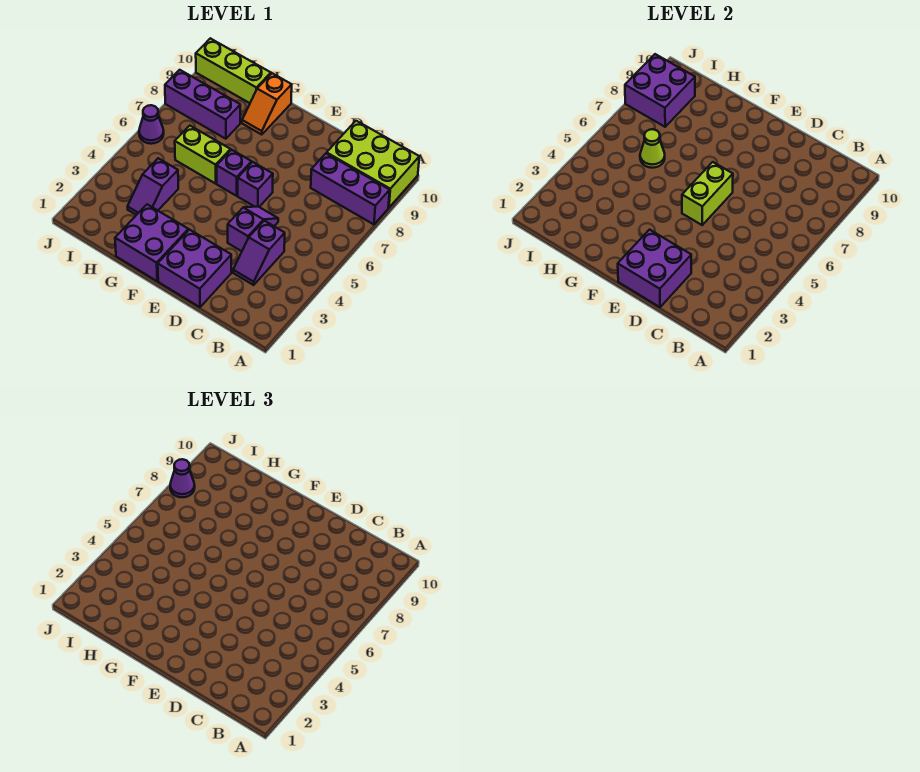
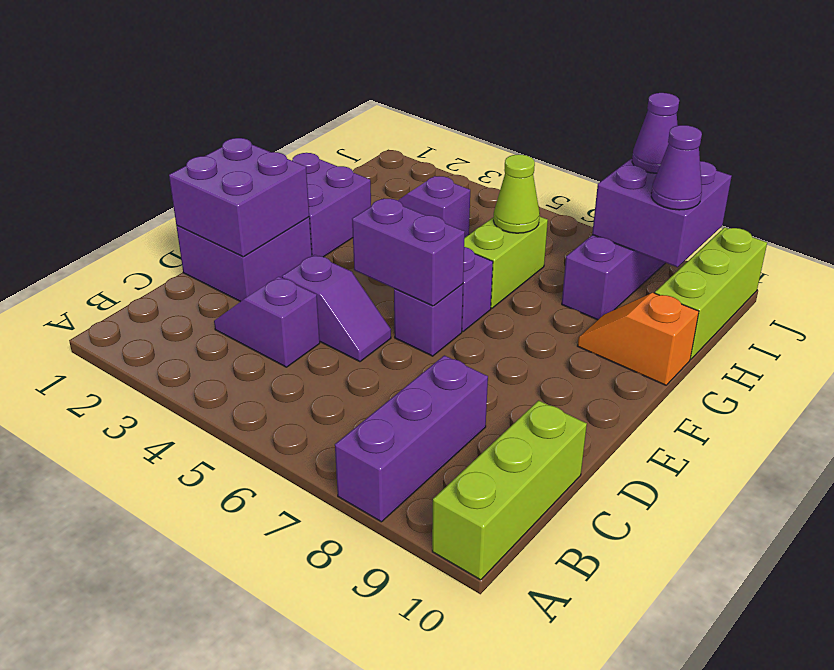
lime 2x3 brick [327,121,419,208] -> lime 1x3 brick [432,400,587,580]
lime 1x2 brick [682,162,733,225] -> purple 1x2 brick [352,198,465,306]
purple 1x1 cone [139,105,164,144] -> purple 1x1 cone moved to [651,125,702,210]

